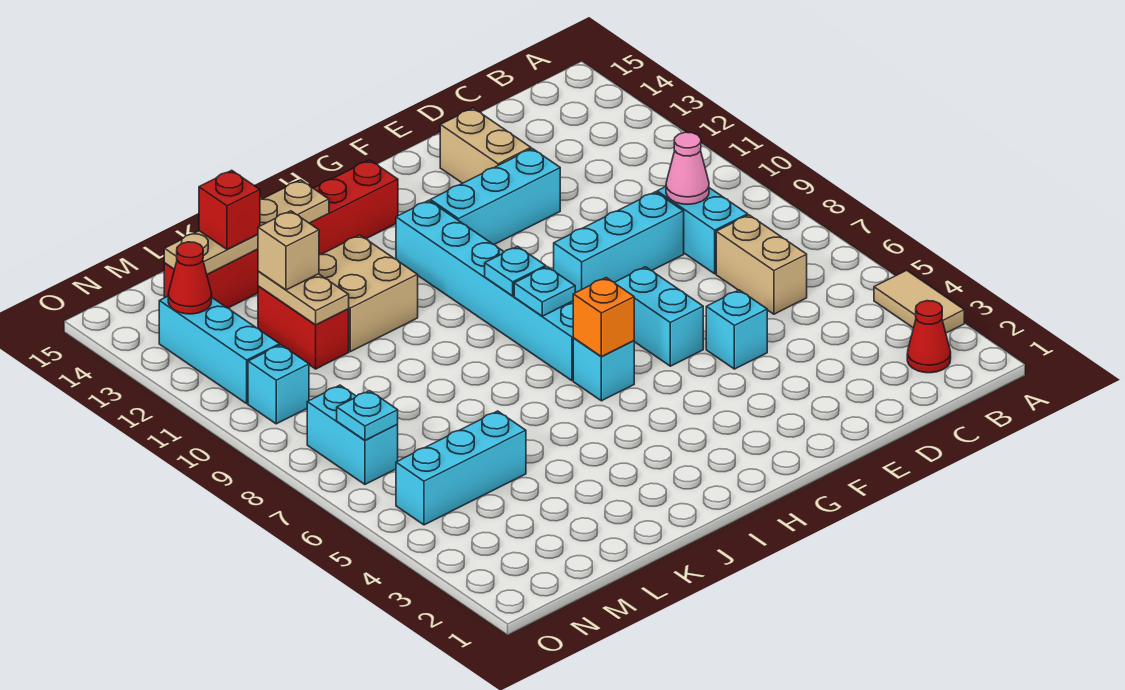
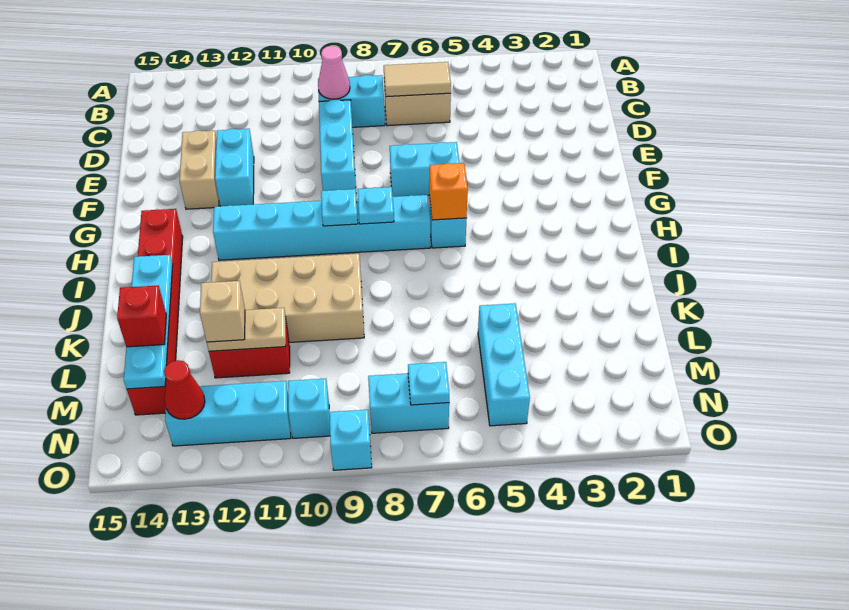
tan 1x2 tile [874,270,964,333] -> tan 1x2 tile moved to [384,62,451,97]
red 1x1 cone [907,301,951,373] -> none
cyan 1x1 brick [706,290,767,369] -> cyan 1x1 brick moved to [329,410,372,470]
cyan 1x3 brick [430,149,560,245] -> cyan 1x2 brick [215,129,254,206]
tan 1x2 brick [440,108,531,183] -> tan 1x2 brick turned to [180,130,219,209]
tan 2x2 brick [319,235,418,352] -> tan 2x4 brick [211,254,364,342]
tan 1x4 plate [164,180,329,274] -> cyan 1x4 plate [124,255,173,389]

